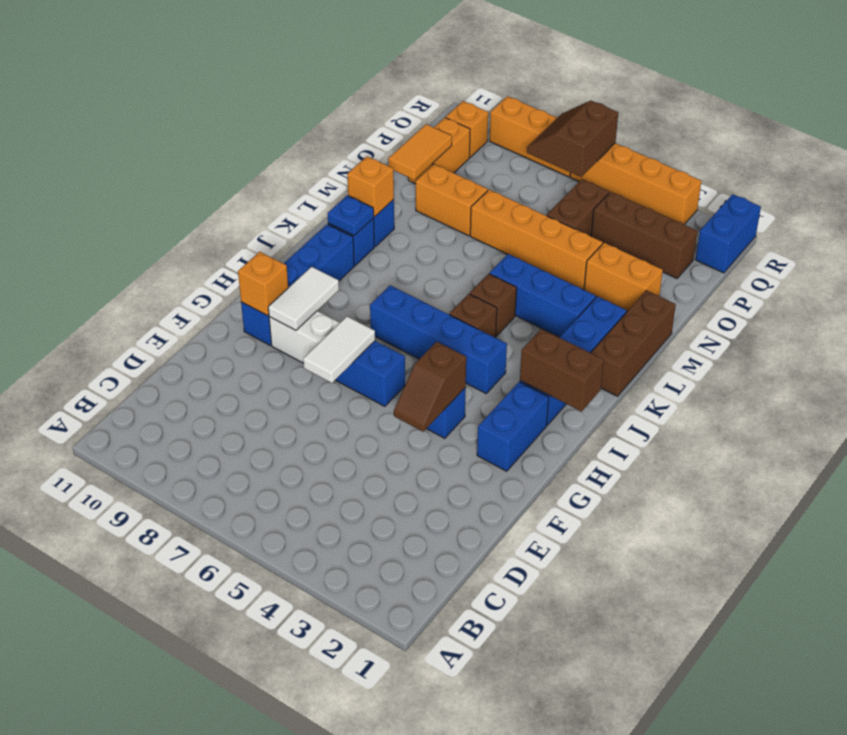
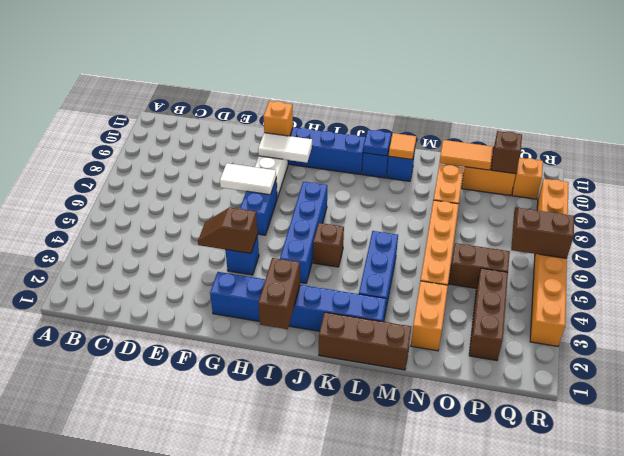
brown 1x1 brick [470,274,517,336] -> brown 1x1 brick moved to [491,131,522,174]
orange 1x1 brick [347,156,394,217] -> orange 1x1 tile [389,133,416,160]
blue 1x2 brick [696,194,761,273] -> none

